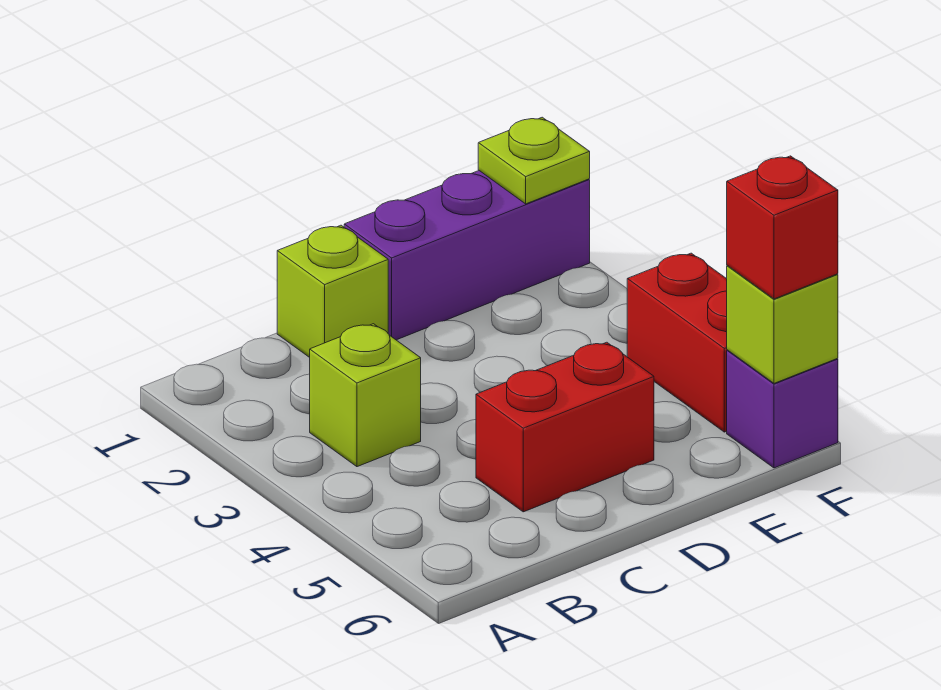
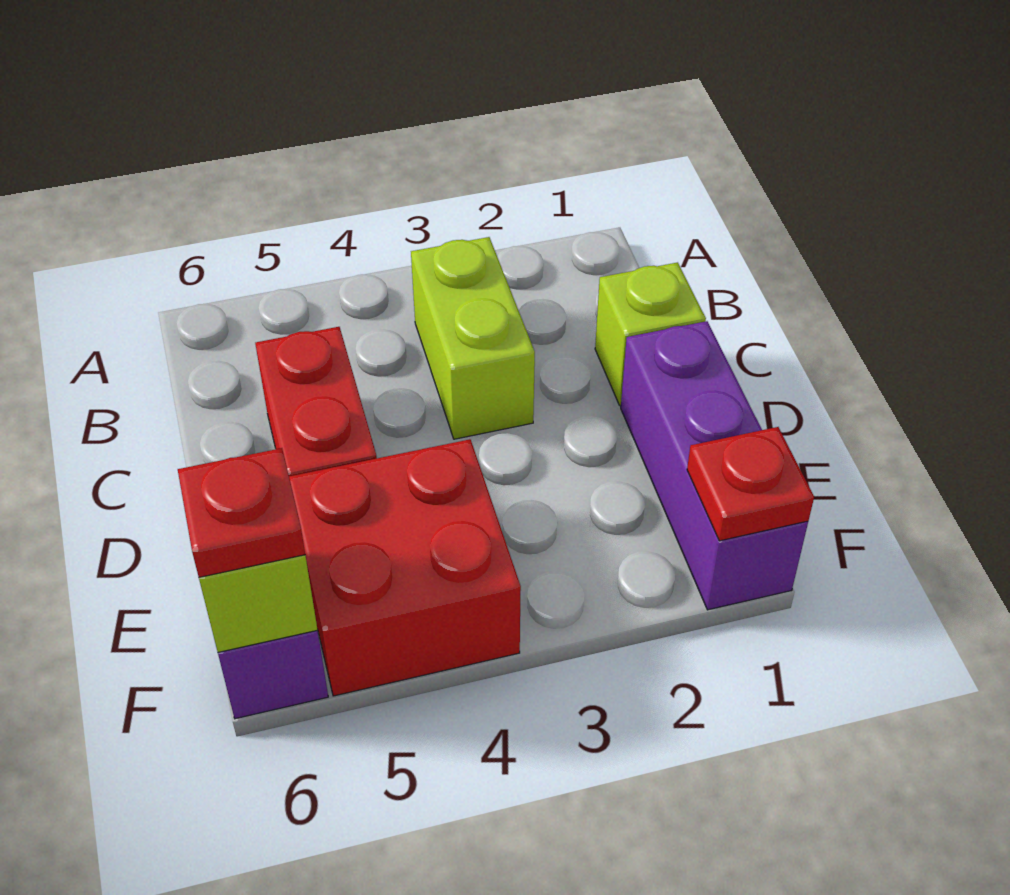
lime 1x1 brick [310,324,421,467] -> lime 1x2 brick [411,237,535,439]
lime 1x1 plate [478,117,590,204] -> red 1x1 plate [687,427,814,541]
red 1x2 brick [627,253,727,432] -> red 2x2 brick [289,439,521,696]
red 1x1 brick [727,156,838,299] -> red 1x1 plate [178,448,305,577]

